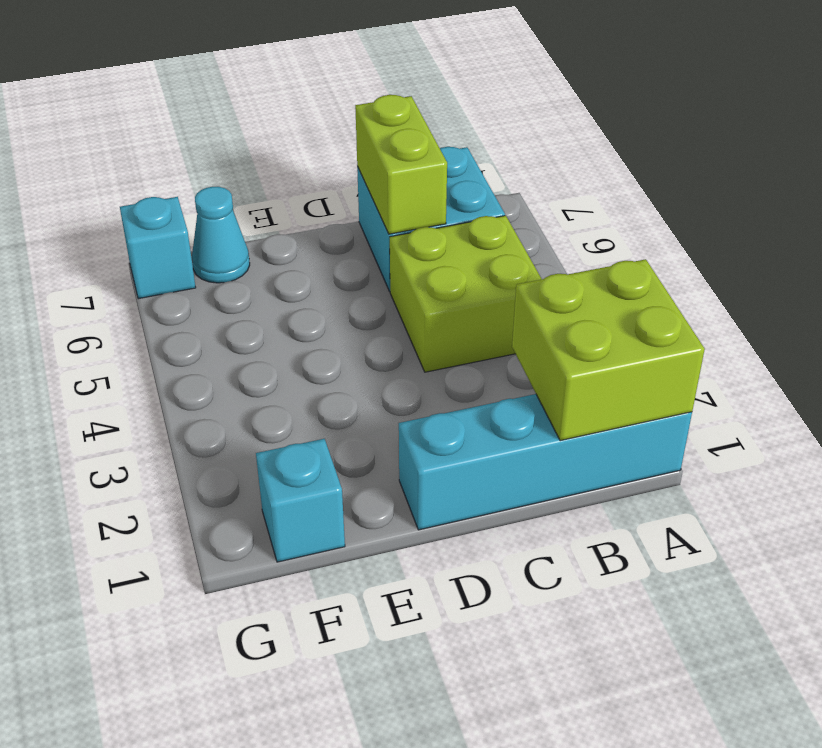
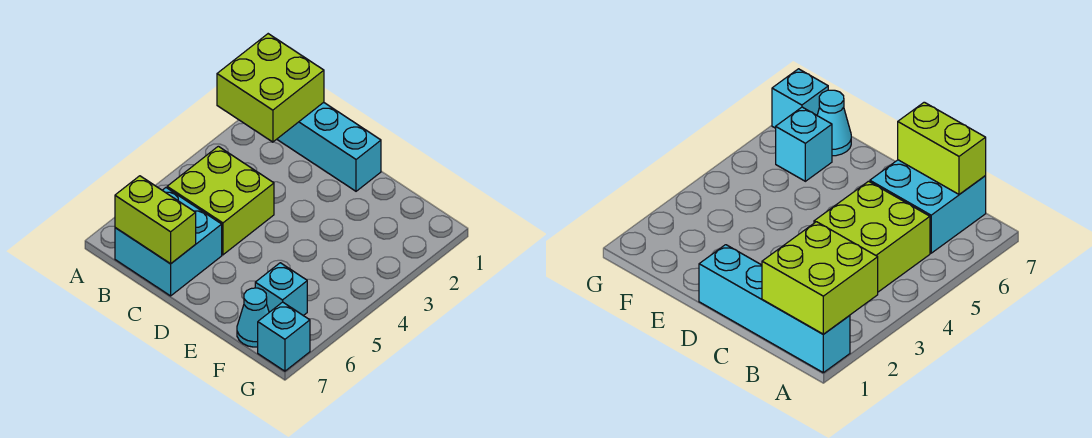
lime 1x2 brick [355,95,447,234] -> lime 1x2 brick turned to [115,176,196,264]
cyan 1x1 brick [256,439,345,562] -> cyan 1x1 brick moved to [255,263,307,316]

